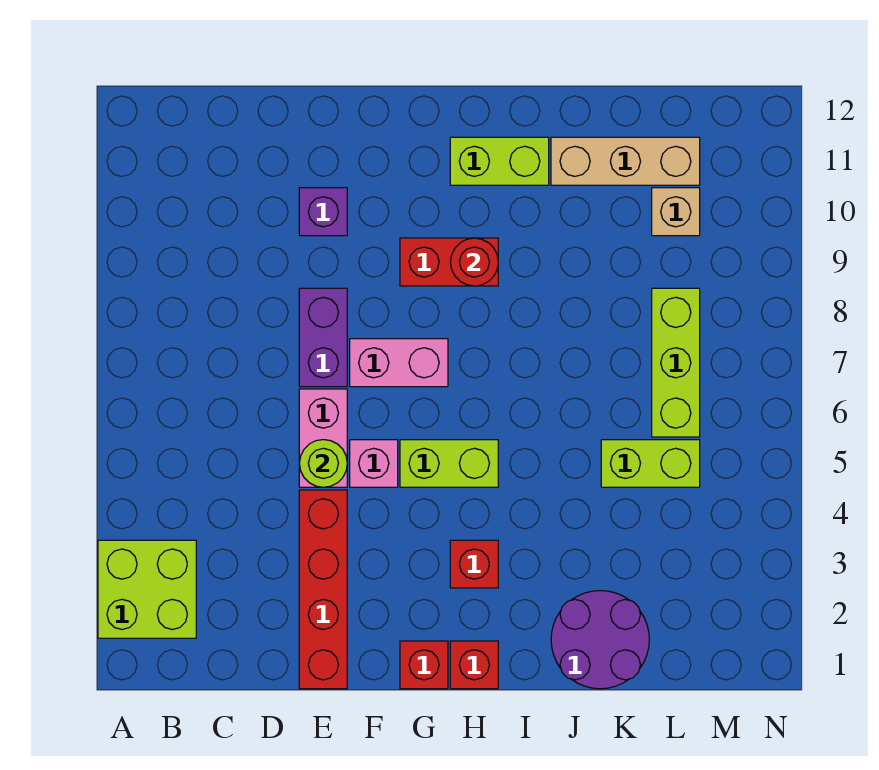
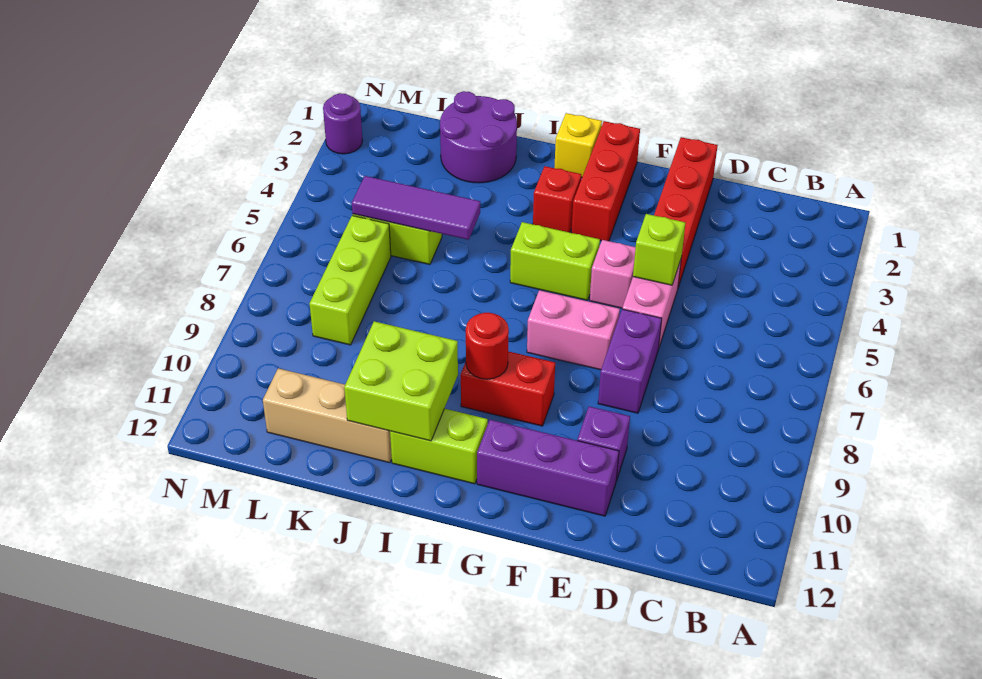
lime 2x2 brick [98,540,196,638] -> lime 2x2 brick moved to [344,321,458,441]
lime 1x1 round brick [299,440,347,487] -> lime 1x1 brick [633,214,685,285]
none -> purple 1x3 brick [477,420,619,516]
red 1x1 brick [400,641,448,689] -> red 1x3 brick [572,121,640,241]
red 1x1 brick [450,641,498,689] -> yellow 1x1 brick [554,113,602,177]
none -> purple 1x3 tile [352,176,480,240]
tan 1x1 brick [652,188,700,236] -> none
none -> purple 1x1 round brick [323,93,362,154]

